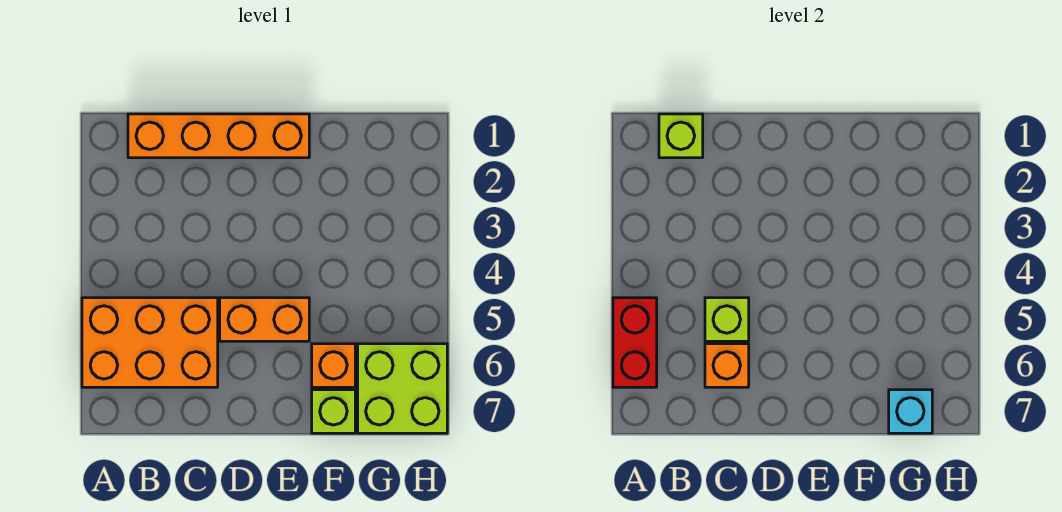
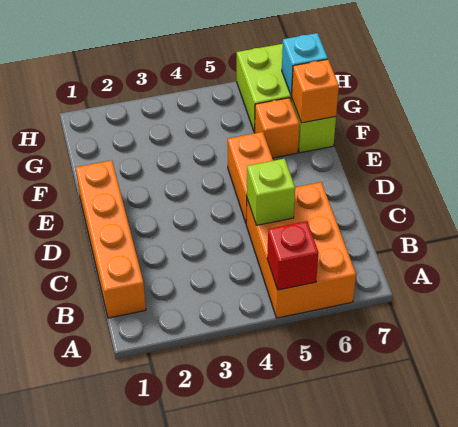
red 1x2 brick [613,298,657,387] -> red 1x1 brick [267,221,318,290]
lime 1x1 brick [659,114,703,158] -> none
orange 1x1 brick [705,344,749,387] -> orange 1x1 brick moved to [292,59,339,123]

